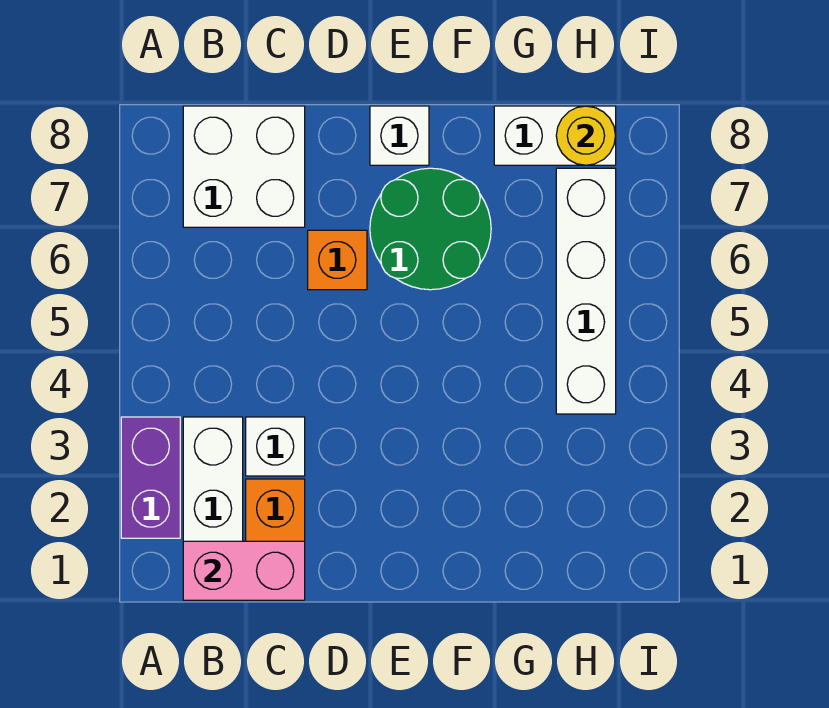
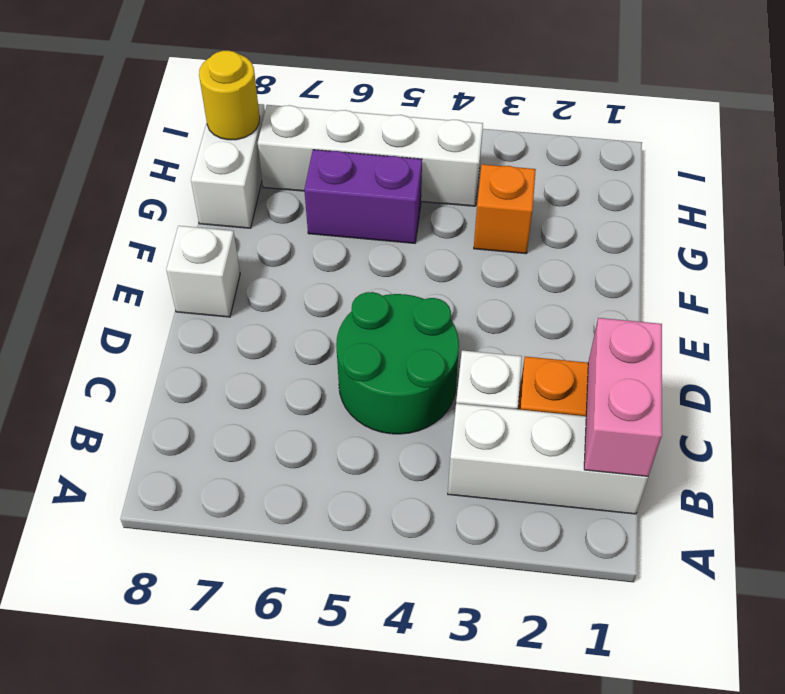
purple 1x2 brick [121,417,180,538] -> purple 1x2 brick moved to [304,150,422,243]
white 2x2 brick [183,106,305,227] -> none
orange 1x1 brick [308,230,367,290] -> orange 1x1 brick moved to [474,164,536,254]
green 2x2 round brick [370,168,491,290] -> green 2x2 round brick moved to [336,292,459,434]

